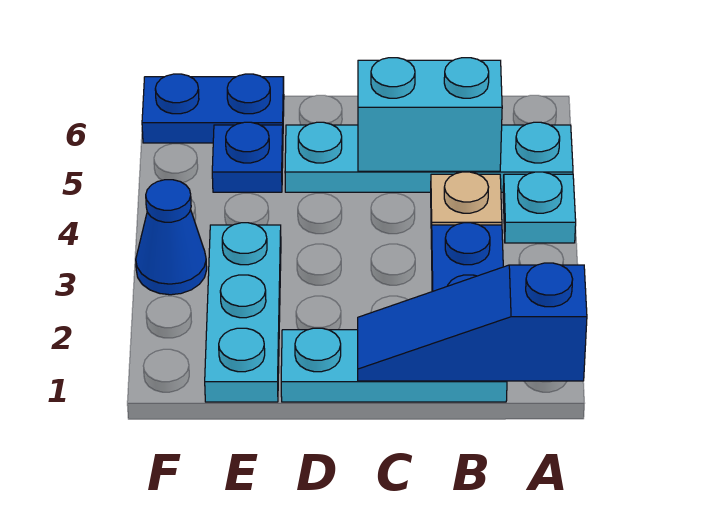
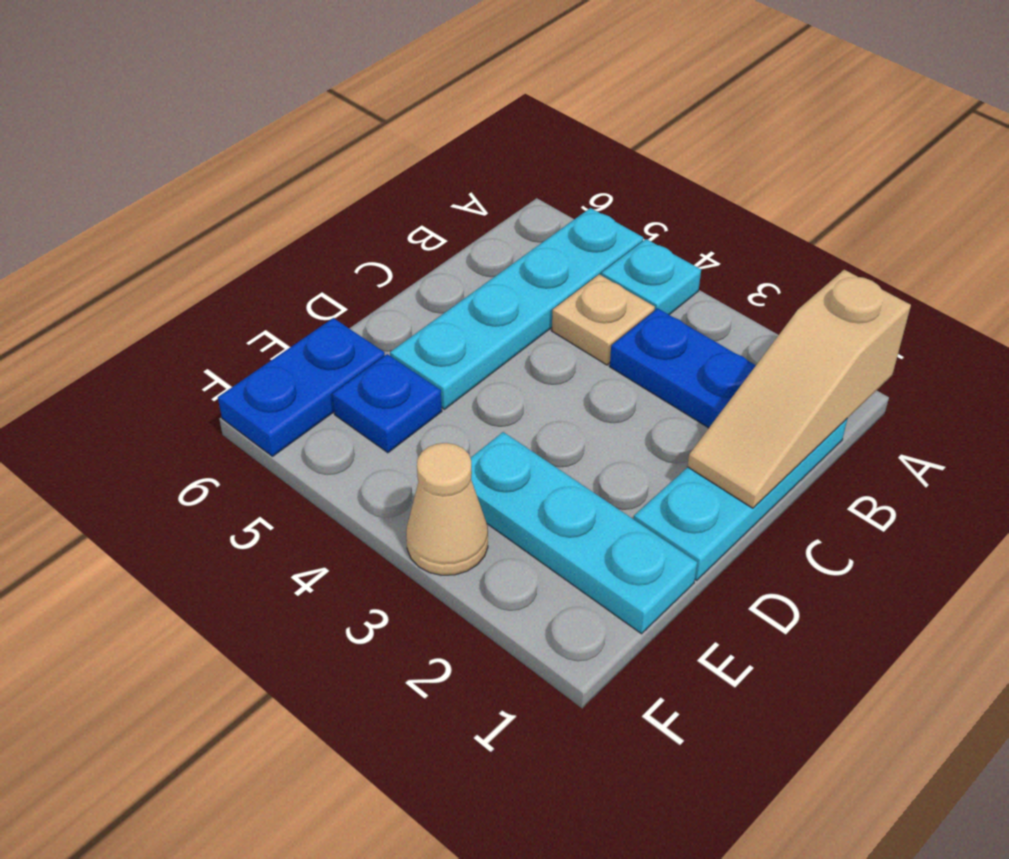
blue 1x3 slope [358,263,587,381] -> tan 1x3 slope [688,270,911,508]
cyan 1x2 brick [358,58,502,171] -> none
blue 1x1 cone [136,180,207,295] -> tan 1x1 cone [406,443,488,575]

